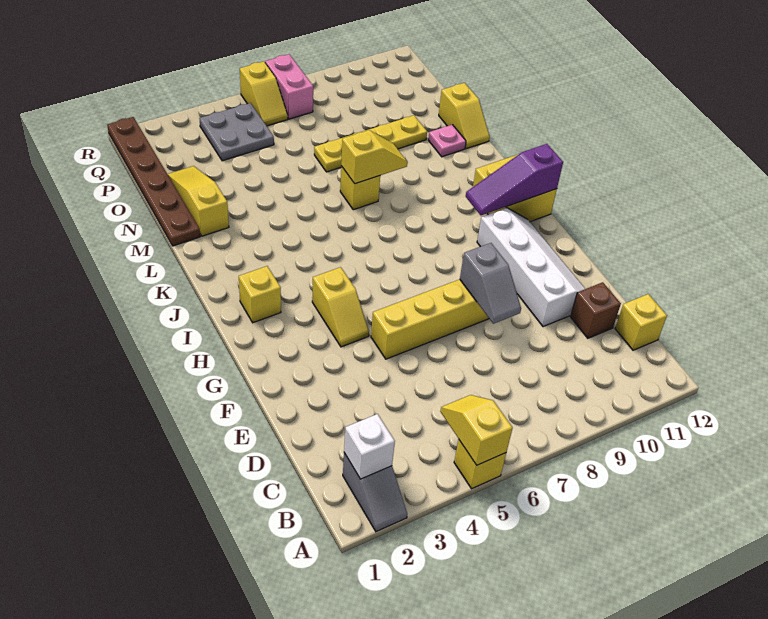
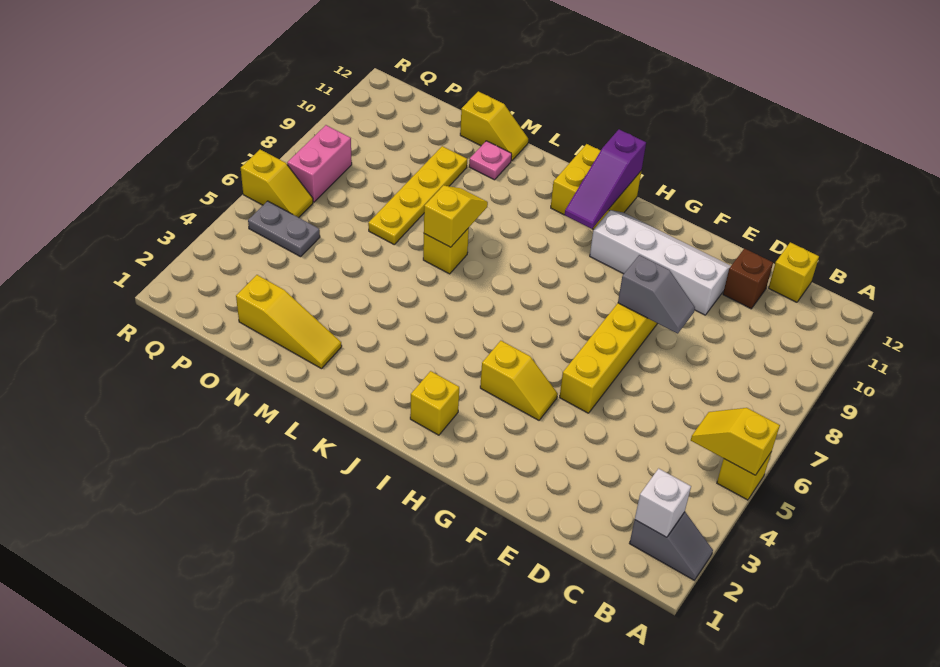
brown 1x6 plate [107,117,200,246] -> none
yellow 1x3 slope [168,166,229,236] -> yellow 1x3 slope turned to [236,275,342,369]
grey 2x2 plate [199,103,274,161] -> grey 1x2 plate [248,201,320,257]
pink 1x2 brick [265,54,313,119] -> pink 1x2 brick turned to [287,125,352,202]

